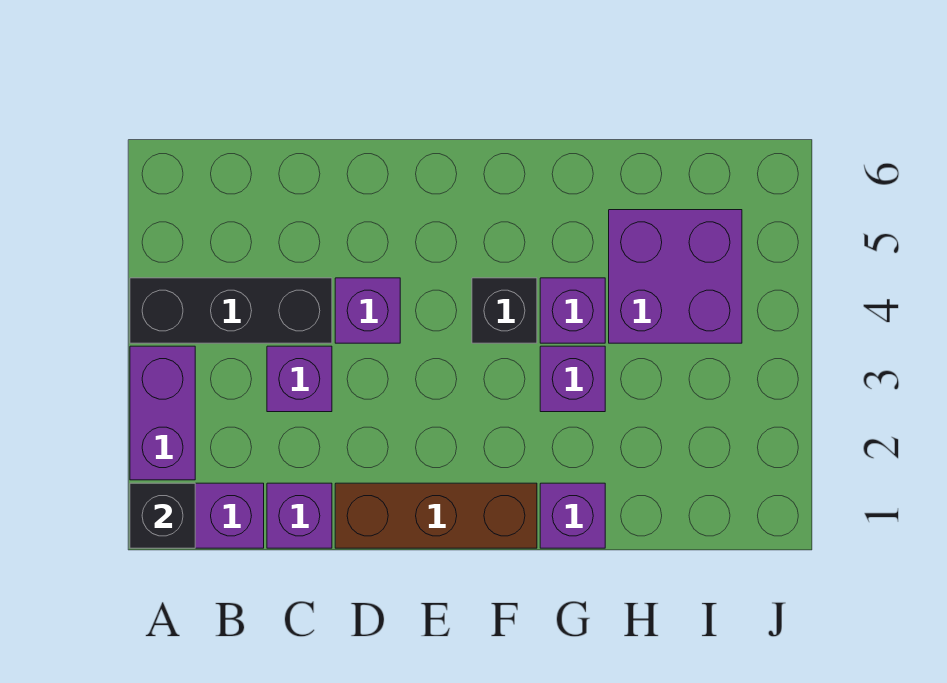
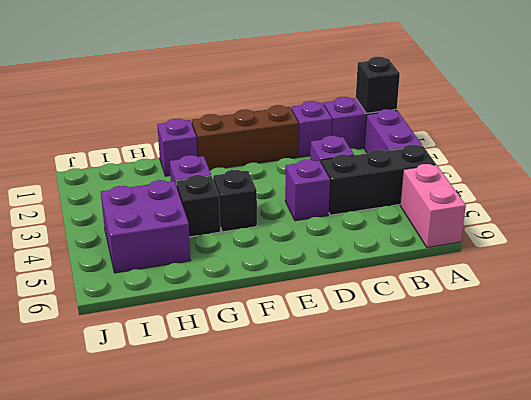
none -> pink 1x2 brick [400,164,466,248]
purple 1x1 brick [540,278,605,343] -> black 1x1 brick [176,175,220,237]

